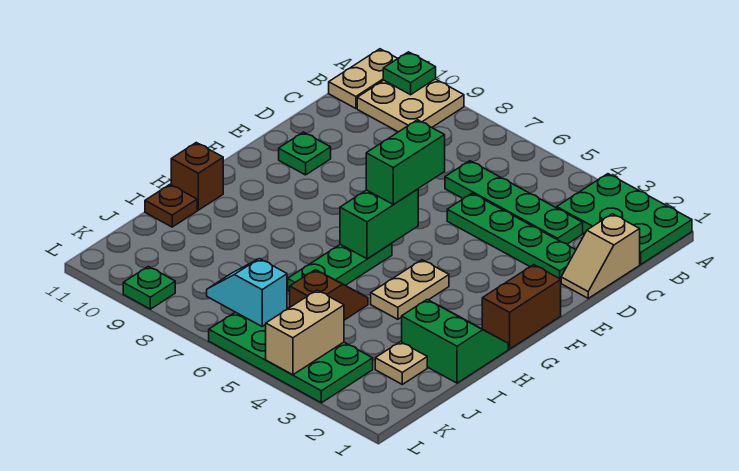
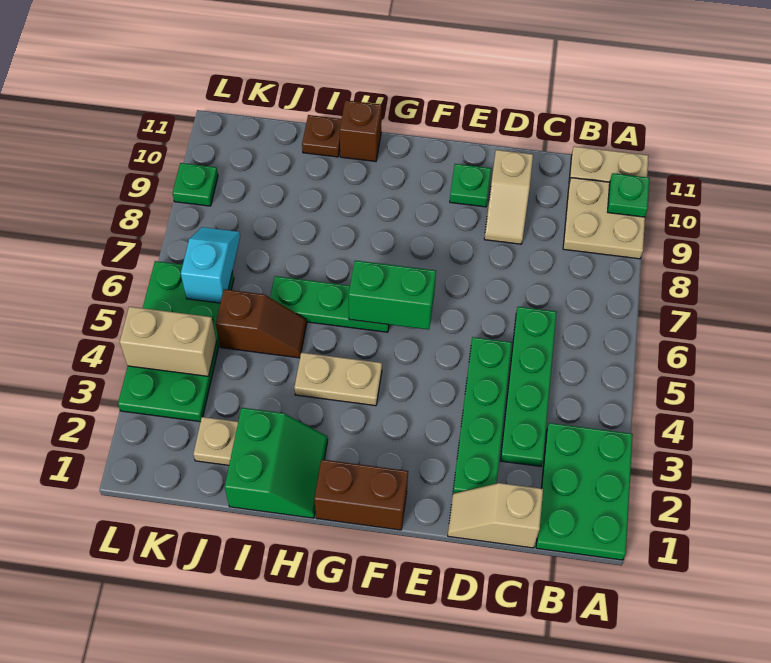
none -> tan 1x2 slope [484,150,533,244]
green 1x2 brick [366,120,445,205] -> none

